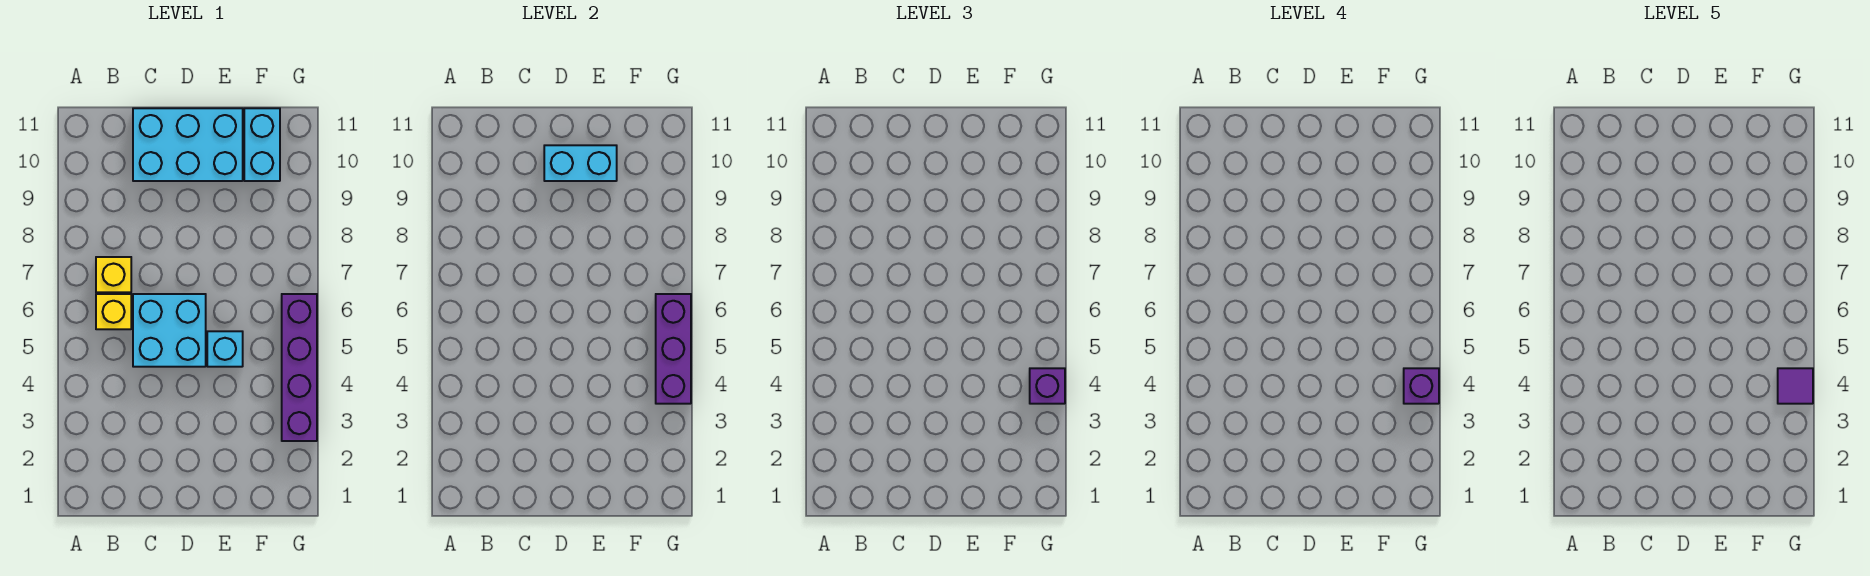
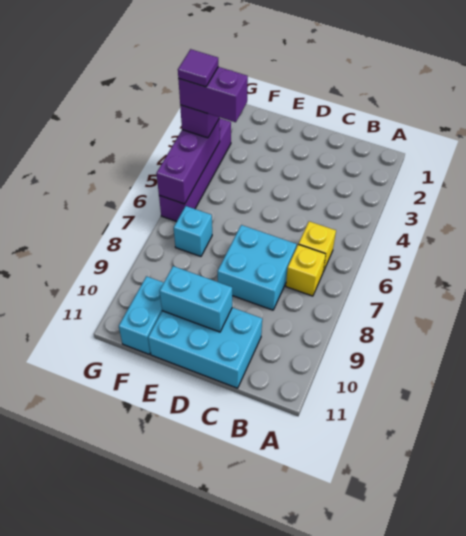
cyan 2x2 brick [133,294,206,367] -> cyan 2x2 brick moved to [217,225,297,310]
cyan 1x1 brick [207,331,243,367] -> cyan 1x1 brick moved to [174,206,212,256]
purple 1x1 brick [1404,368,1439,404] -> purple 1x2 brick [178,67,248,122]

